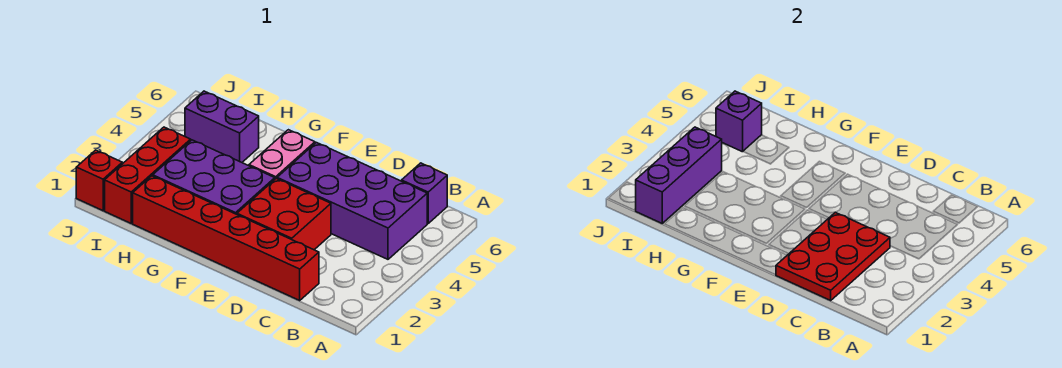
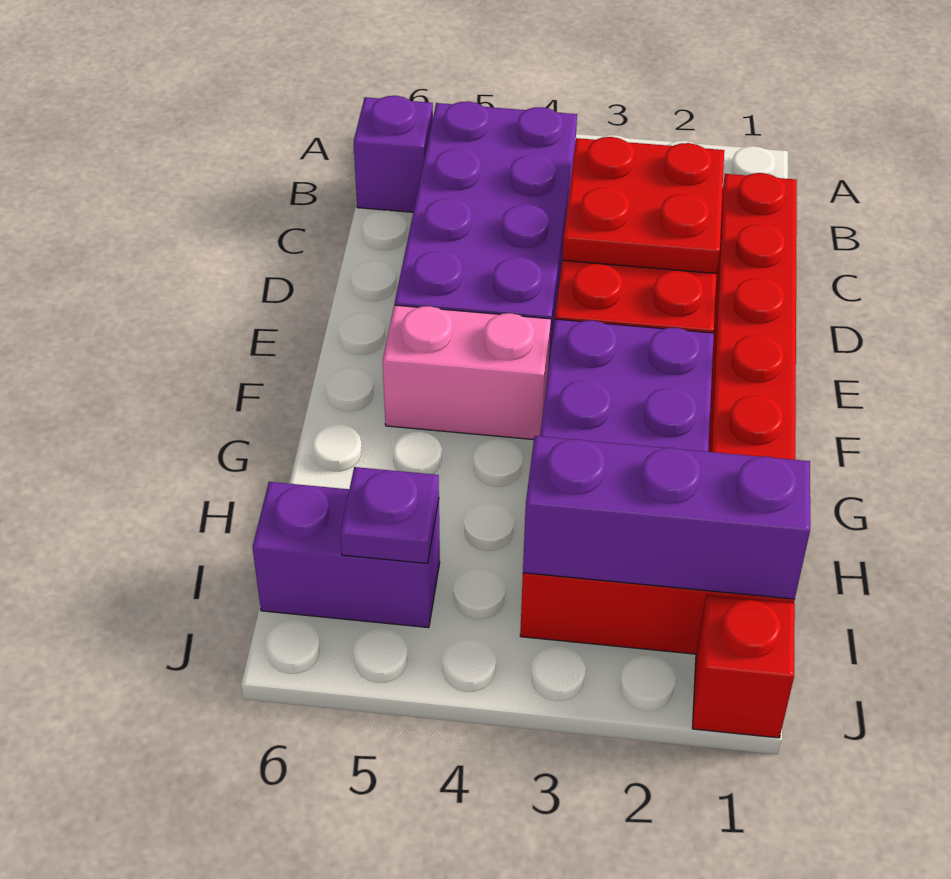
red 2x3 plate [776,212,890,300] -> red 2x2 plate [562,137,724,274]
purple 1x2 brick [185,91,259,162] -> purple 1x2 brick turned to [252,482,440,628]
purple 1x1 brick [716,91,762,152] -> purple 1x1 plate [340,467,439,564]

